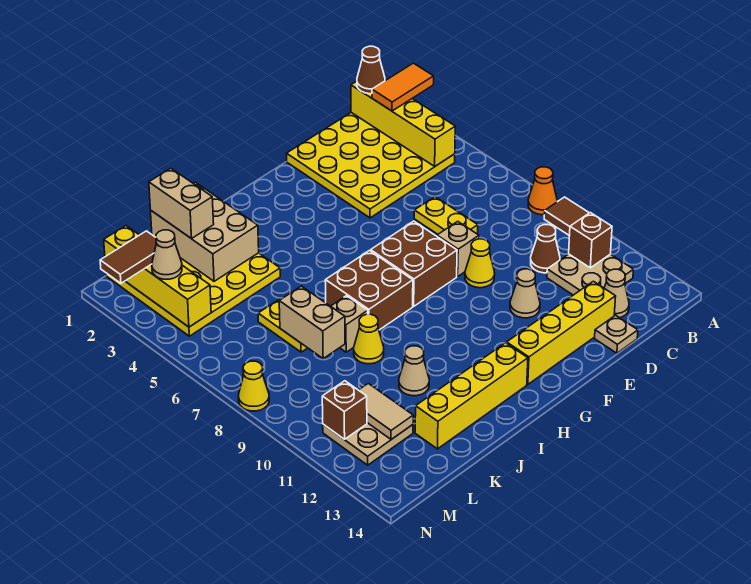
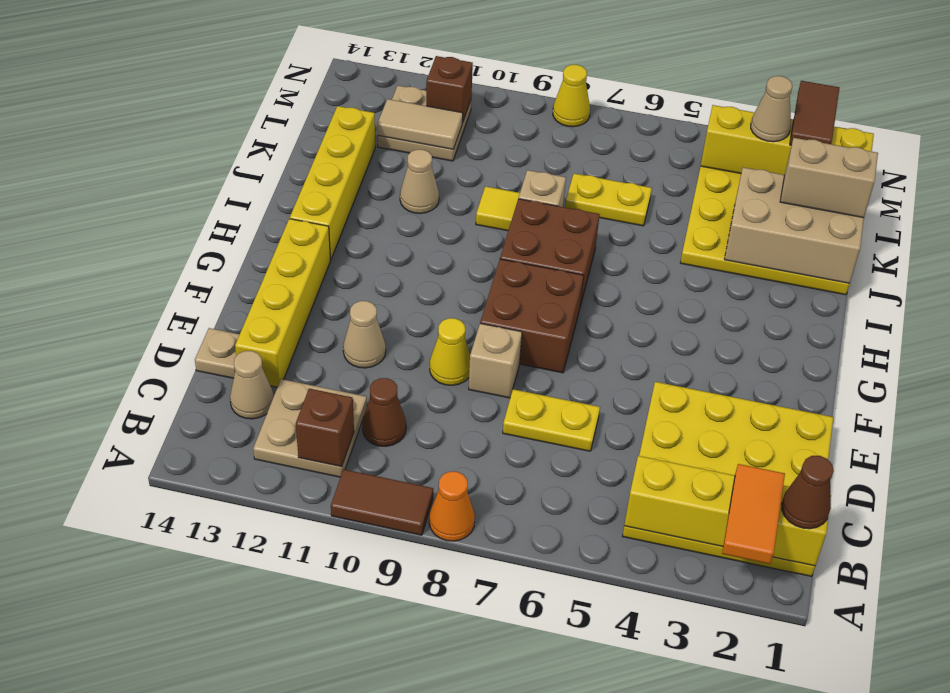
yellow 1x1 cone [354,314,384,364] -> yellow 1x1 tile [476,186,520,231]
tan 1x2 brick [279,286,345,358] -> none

